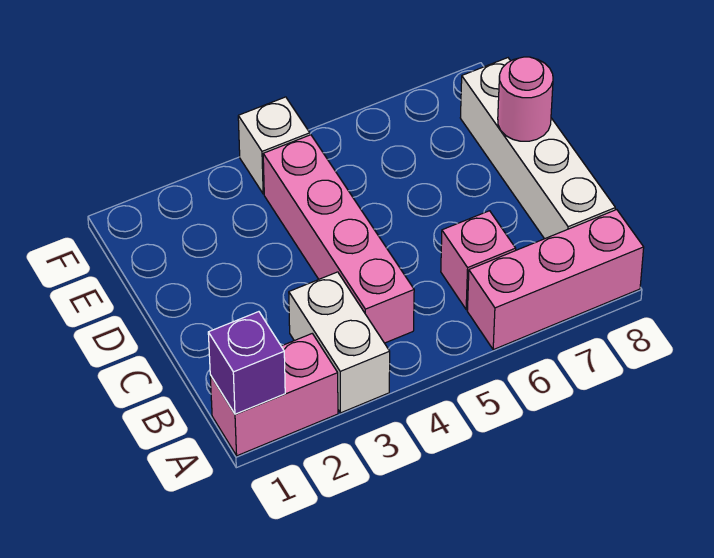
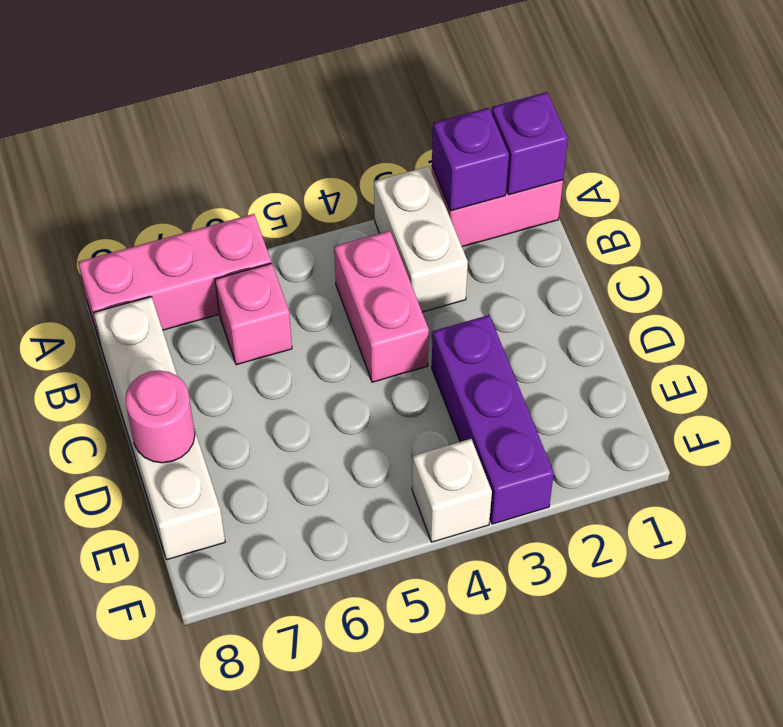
none -> purple 1x1 brick [432,108,509,211]
pink 1x4 brick [263,135,414,343] -> pink 1x2 brick [334,231,429,382]
none -> purple 1x3 brick [432,315,554,524]

